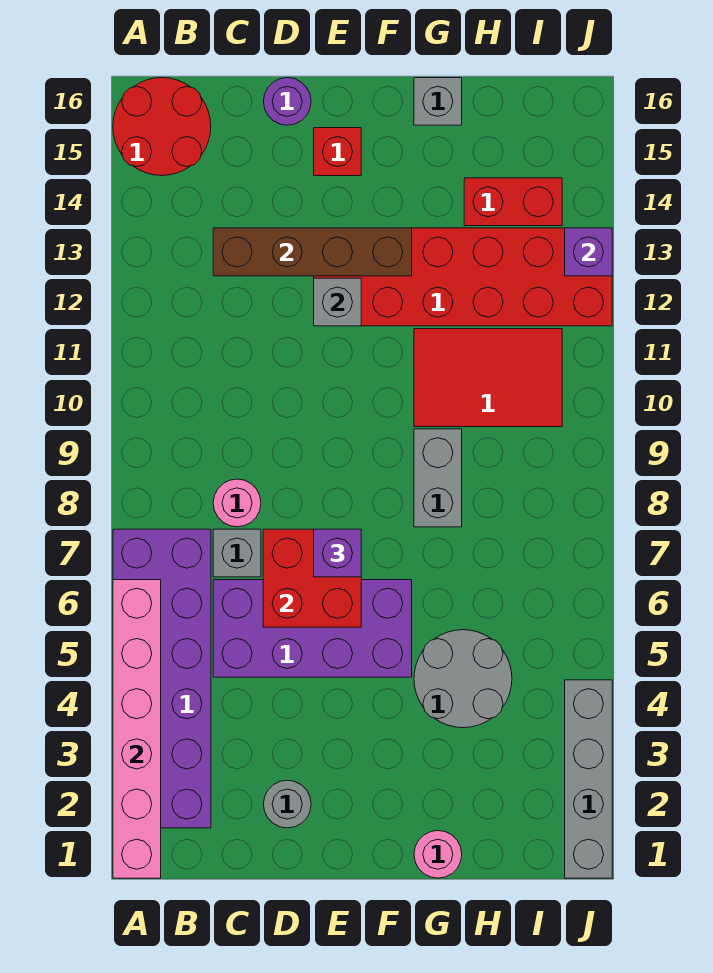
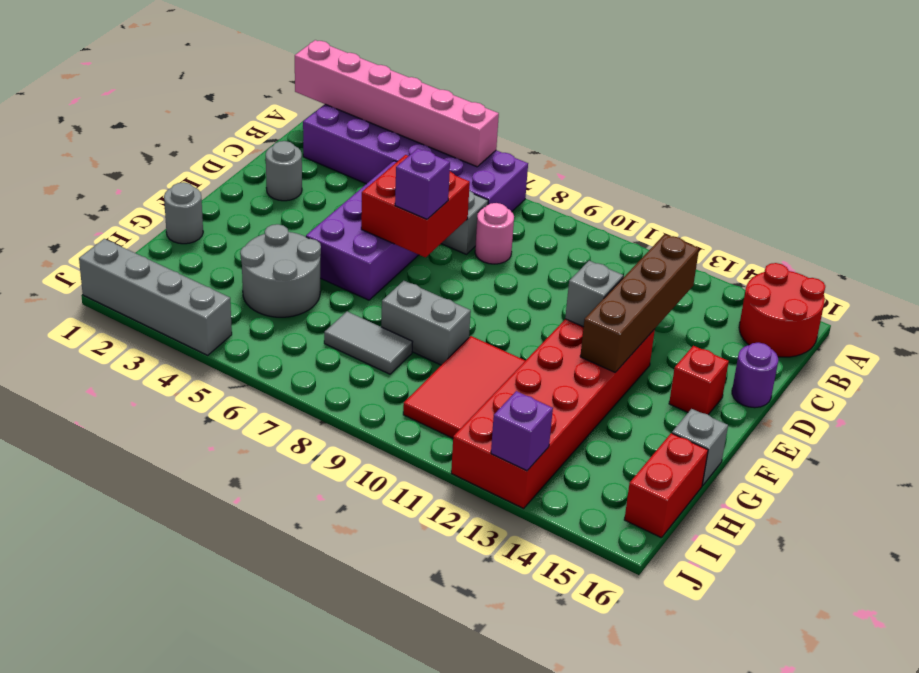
pink 1x1 round brick [414,831,462,878] -> grey 1x1 round brick [164,182,203,244]
none -> grey 1x2 tile [324,312,412,374]
red 1x2 brick [464,178,562,226] -> red 1x2 brick moved to [624,433,708,538]

